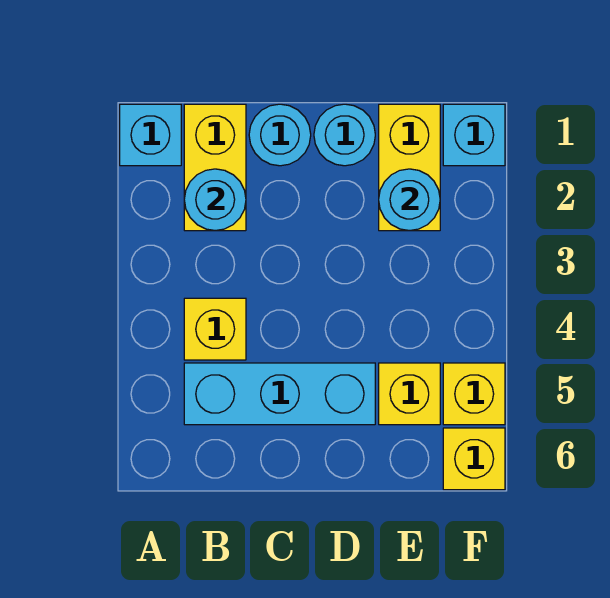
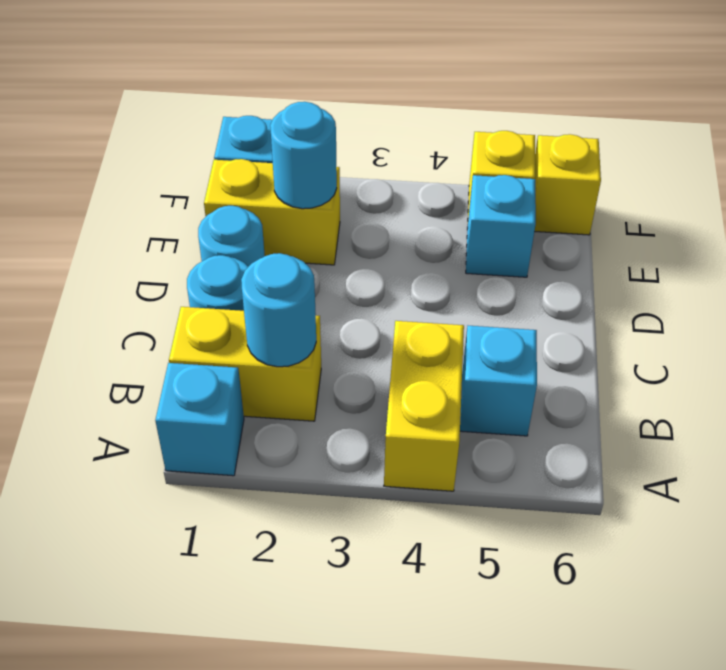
yellow 1x1 brick [184,298,246,360] -> yellow 1x2 brick [384,321,464,491]
cyan 1x3 brick [184,363,375,425] -> cyan 1x1 brick [460,326,537,436]
yellow 1x1 brick [379,363,440,425] -> cyan 1x1 brick [466,175,536,277]

